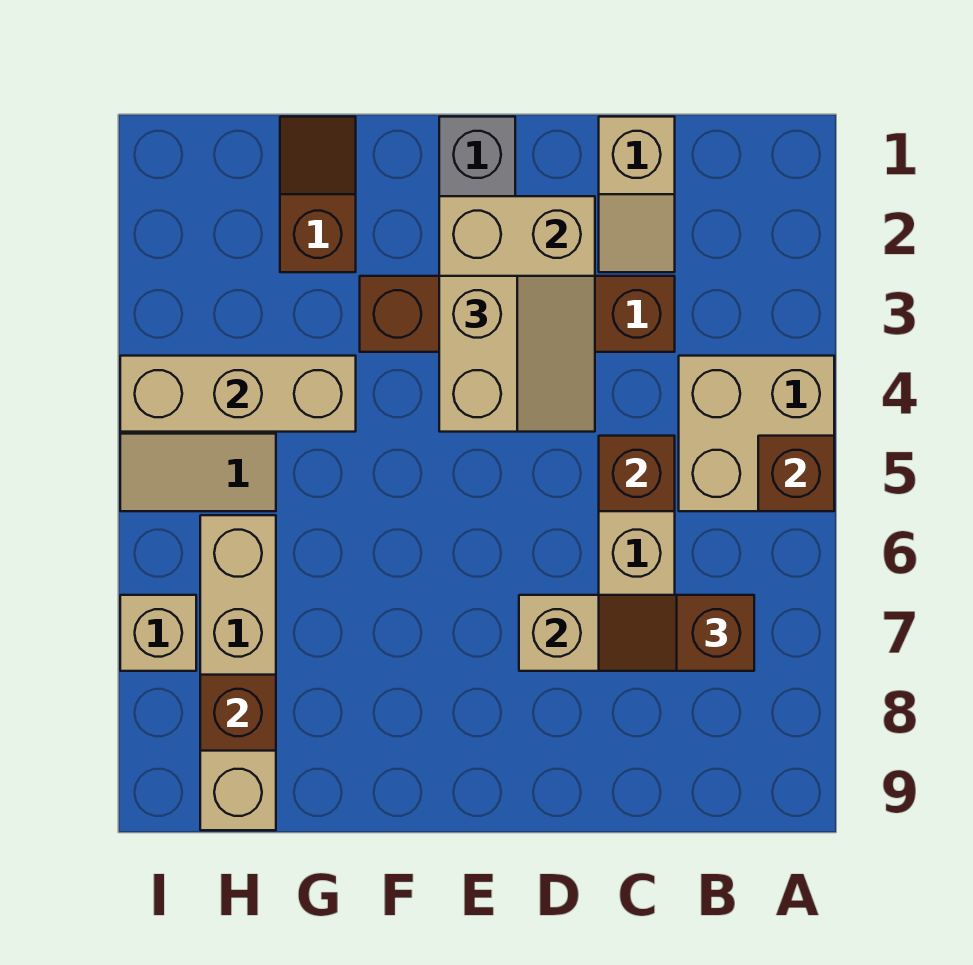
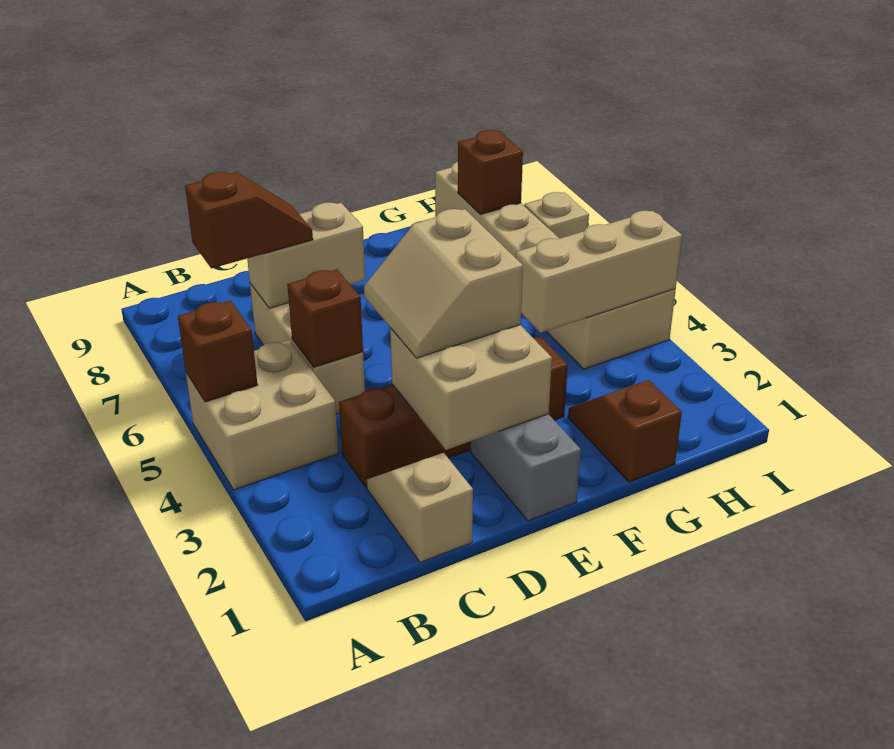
brown 1x2 slope [280,117,356,272] -> brown 1x2 slope turned to [568,380,682,482]

